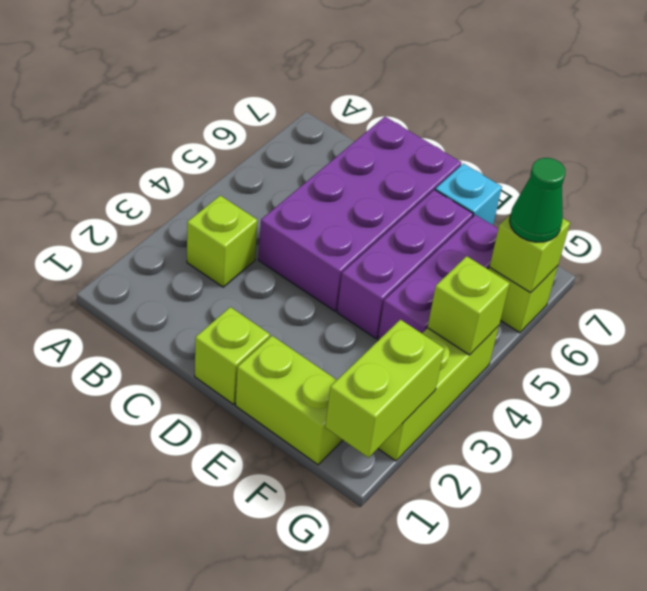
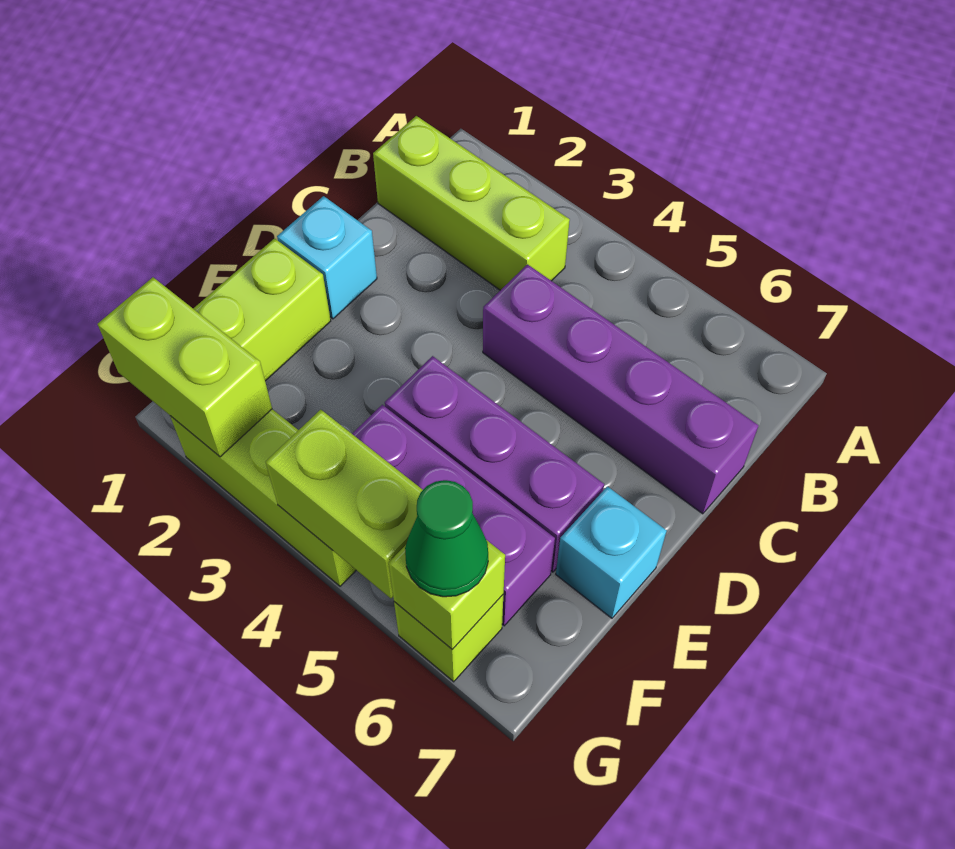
lime 1x1 brick [187,196,257,287] -> lime 1x3 brick [373,116,570,290]
purple 2x4 brick [258,117,461,311] -> purple 1x4 brick [483,264,759,514]
lime 1x1 brick [195,307,270,404] -> cyan 1x1 brick [277,196,377,319]
lime 1x1 brick [428,256,510,355] -> lime 1x2 brick [266,410,423,598]

